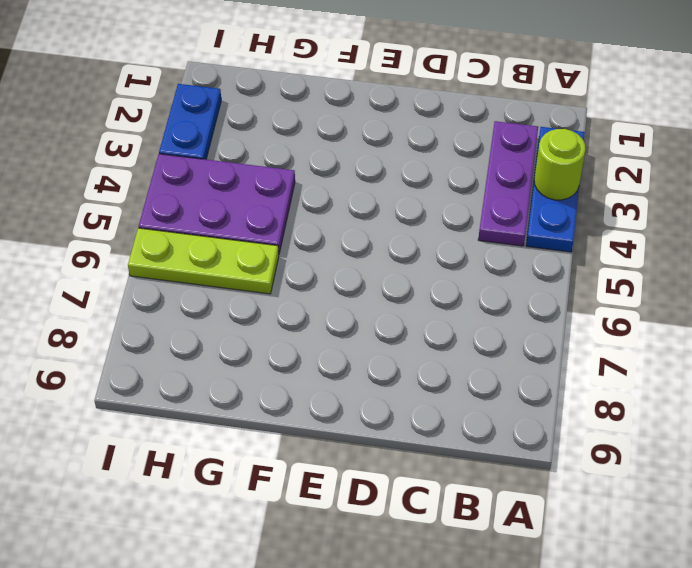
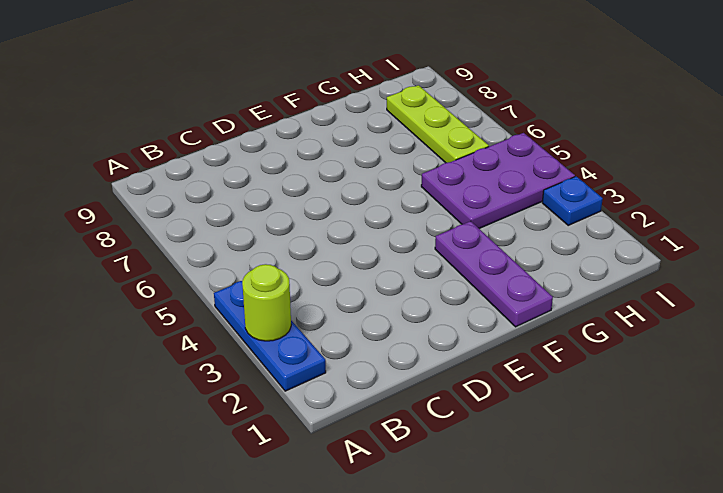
purple 1x3 plate [478,121,538,246] -> purple 1x3 plate moved to [435,221,553,327]
lime 1x3 plate [128,228,279,294] -> lime 1x3 plate turned to [387,85,489,163]
blue 1x2 plate [159,84,221,159] -> blue 1x1 plate [542,176,603,225]

